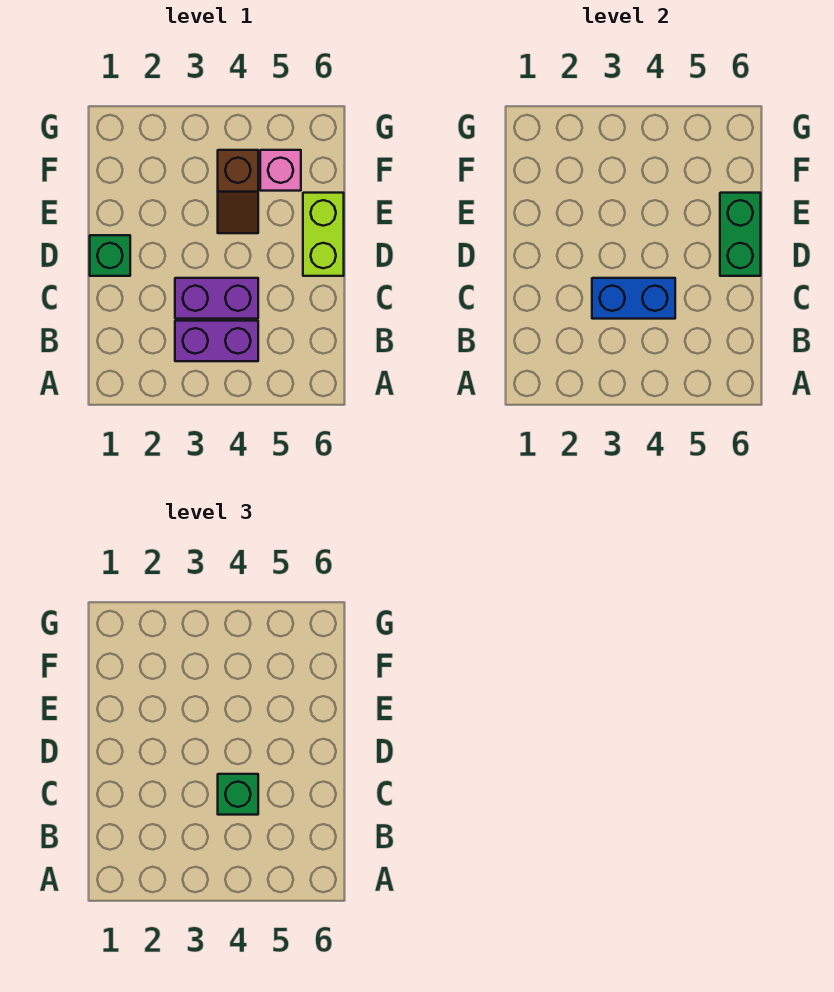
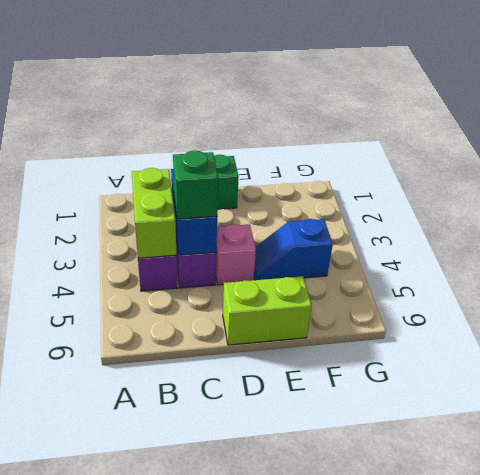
none -> lime 1x2 brick [132,168,176,258]
green 1x2 brick [720,193,761,276] -> none
brown 1x2 slope [218,150,258,233] -> blue 1x2 slope [254,219,333,280]
pink 1x1 brick [260,150,301,191] -> pink 1x1 brick moved to [216,224,256,285]

